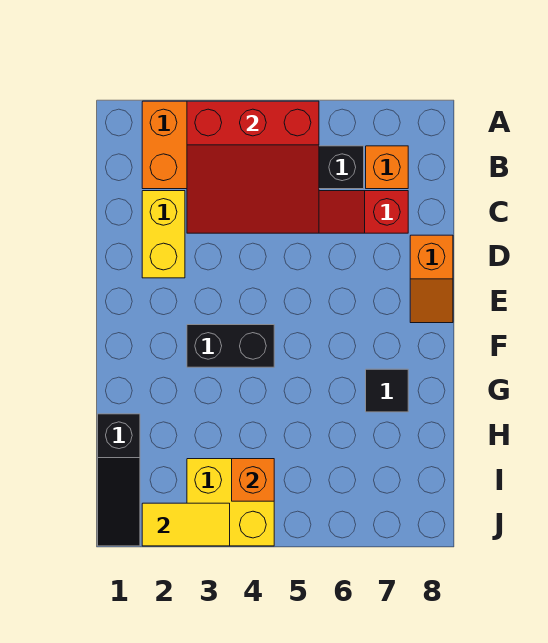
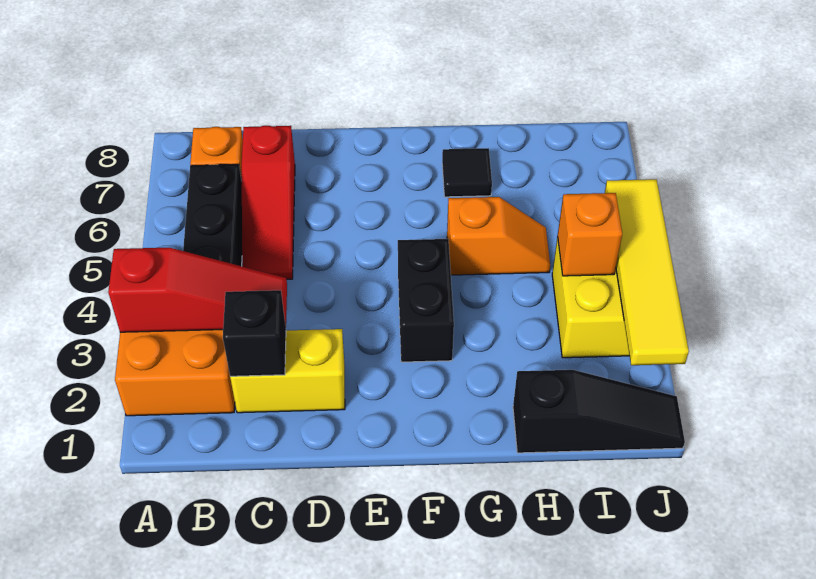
red 3x3 slope [187,101,319,233] -> red 1x3 slope [108,248,287,332]
none -> black 1x1 brick [223,290,286,376]
orange 1x2 slope [410,235,453,323] -> orange 1x2 slope moved to [447,197,550,275]
yellow 1x2 tile [142,503,230,546] -> yellow 1x4 tile [605,179,689,365]

